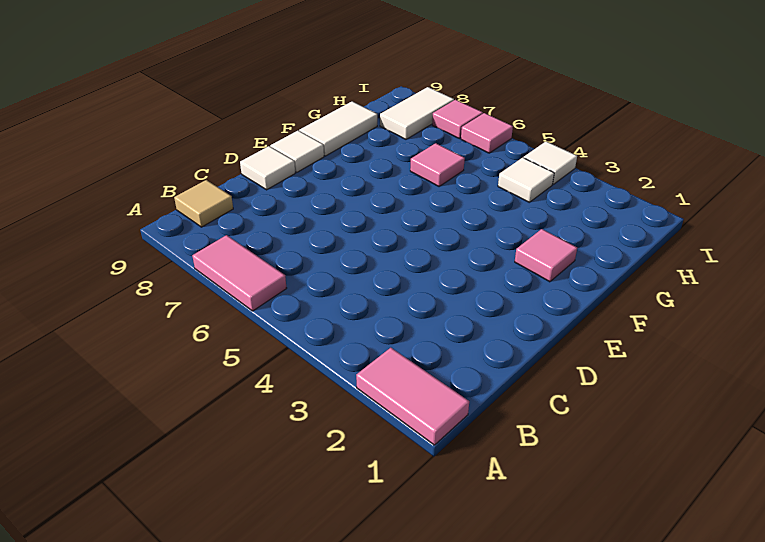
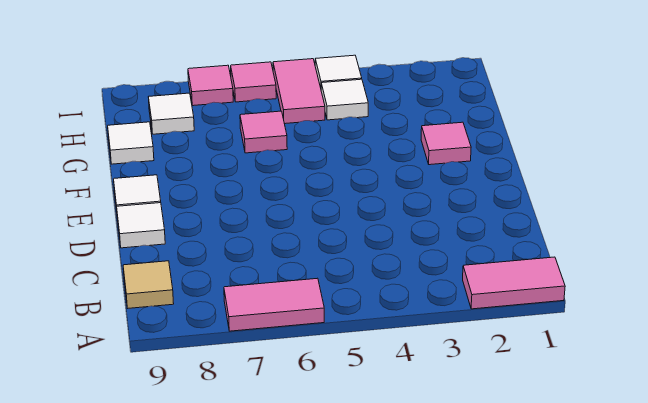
white 1x2 tile [299,101,377,156] -> white 1x1 tile [108,122,154,164]
none -> pink 1x2 tile [273,59,325,124]
white 1x2 tile [380,87,454,139] -> white 1x1 tile [149,93,194,134]

